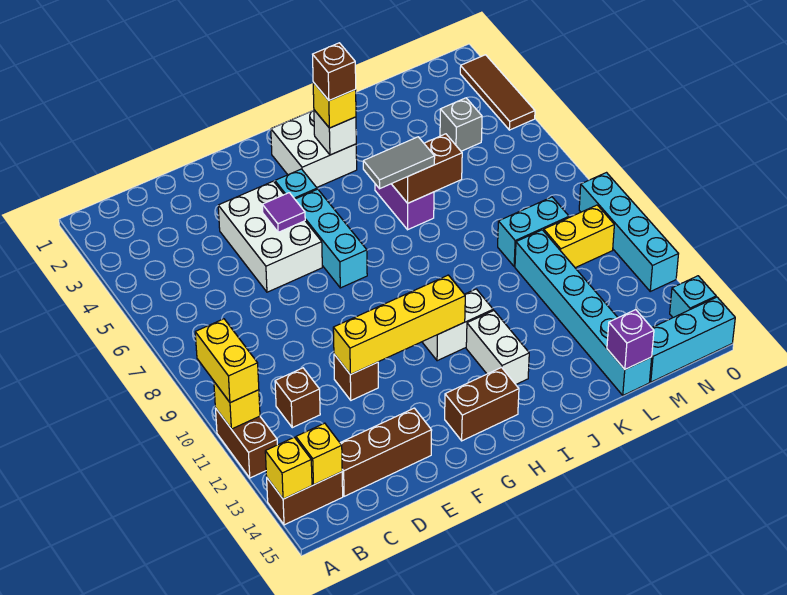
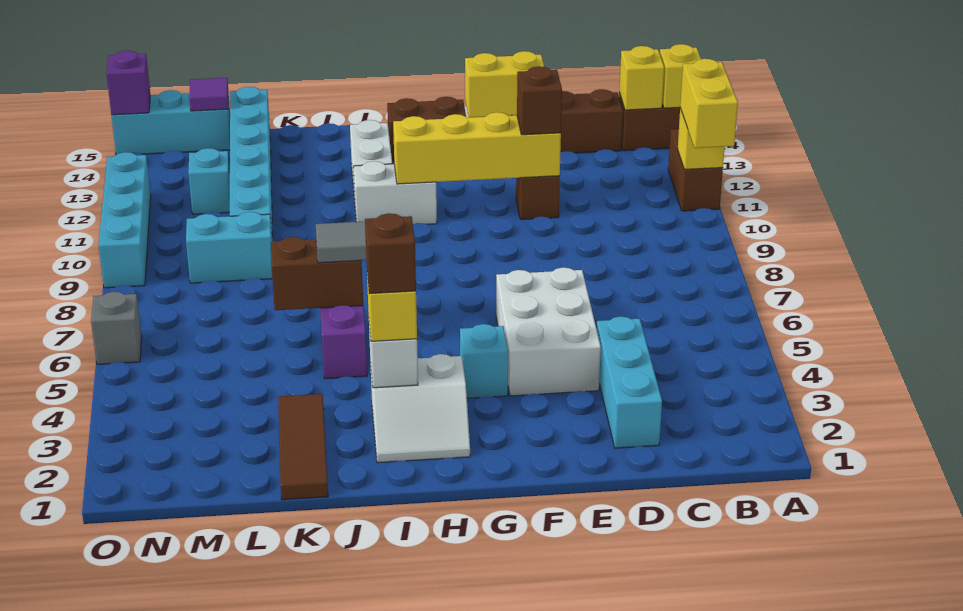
brown 1x1 brick [275,368,320,428] -> brown 1x1 brick moved to [517,66,562,135]
purple 1x1 tile [262,193,305,232] -> purple 1x1 tile moved to [189,78,228,111]
cyan 1x3 brick [295,189,367,288] -> cyan 1x3 brick moved to [596,317,662,448]
white 2x2 brick [271,110,357,187] -> white 2x2 slope [370,354,470,463]
purple 1x1 brick [607,310,654,369] -> purple 1x1 brick moved to [106,50,150,115]
grey 1x1 brick [440,98,482,151] -> grey 1x1 brick moved to [91,292,142,364]
yellow 1x2 brick [544,205,614,268] -> yellow 1x2 brick moved to [465,51,544,118]
brown 1x3 tile [460,55,535,130] -> brown 1x3 tile moved to [278,394,328,500]
cyan 1x1 brick [670,276,716,317] -> cyan 1x1 brick moved to [188,148,230,214]

